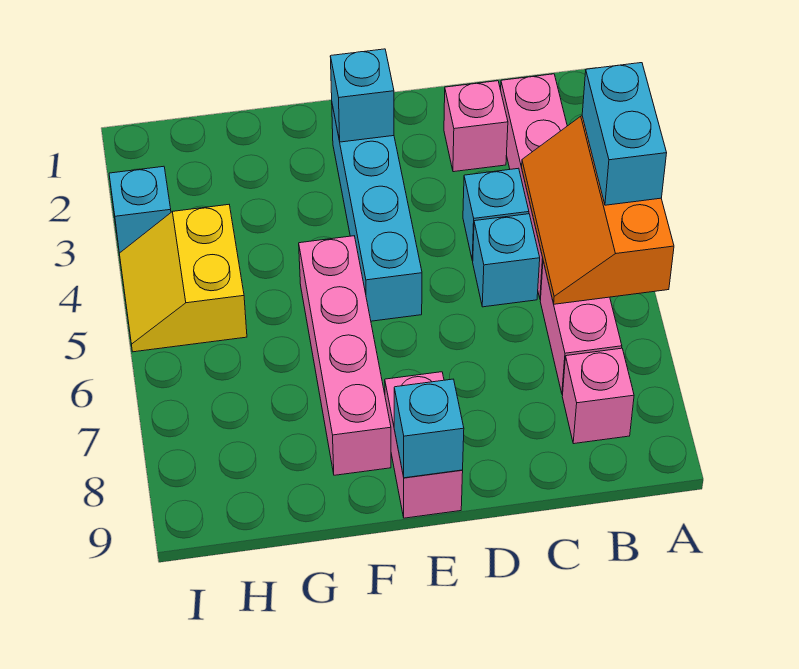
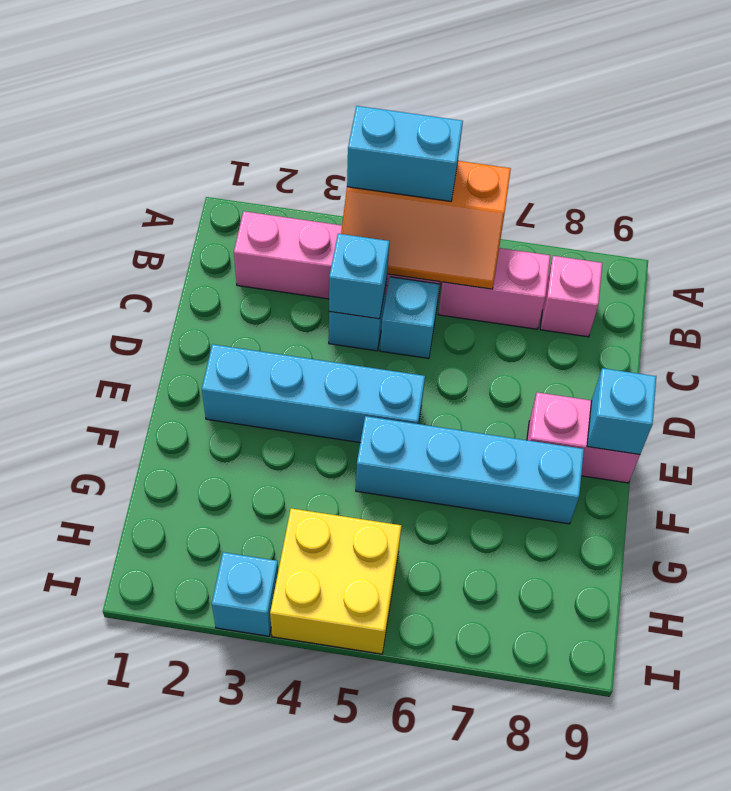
pink 1x1 brick [444,81,508,172] -> none
cyan 1x1 brick [330,49,394,142] -> cyan 1x1 brick moved to [329,234,389,319]
pink 1x4 brick [299,236,391,475] -> cyan 1x4 brick [356,416,584,524]
yellow 2x2 slope [119,205,247,352] -> yellow 2x2 brick [270,508,401,654]

